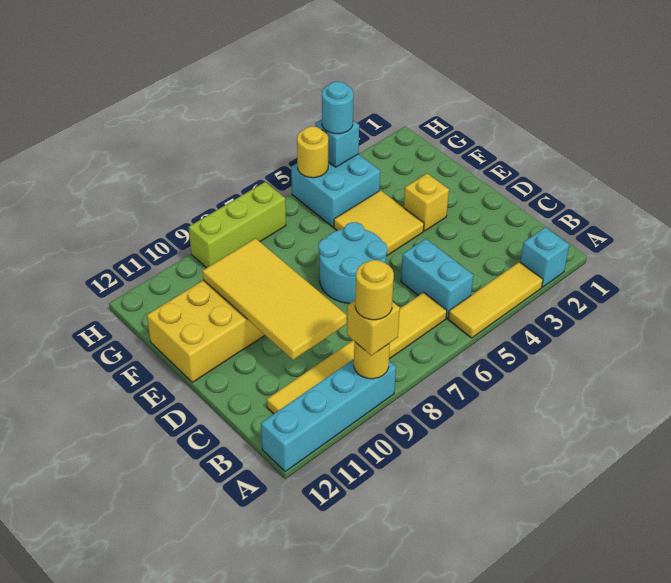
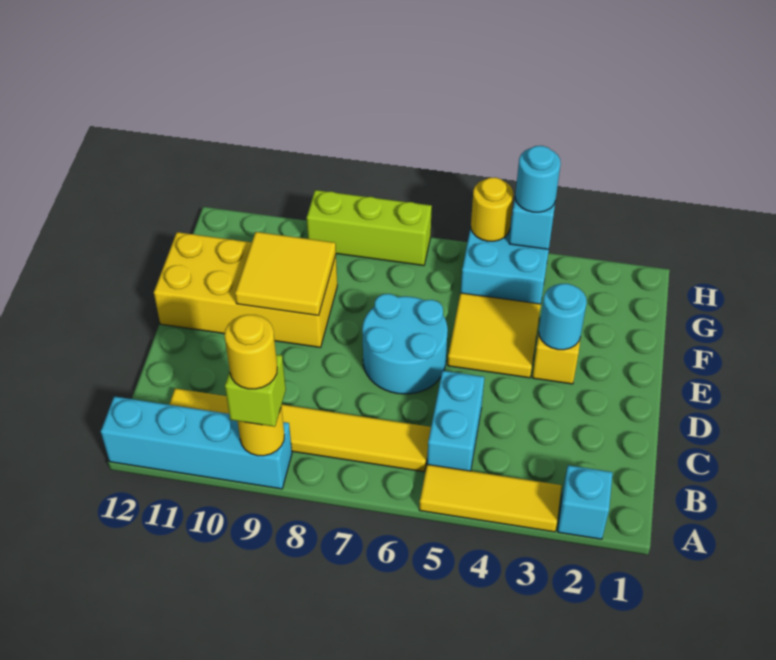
yellow 1x1 brick [347,300,400,355] -> lime 1x1 brick [225,355,286,427]
yellow 2x4 tile [202,238,347,360] -> yellow 2x2 tile [235,232,336,315]
none -> cyan 1x1 round brick [539,284,587,350]

